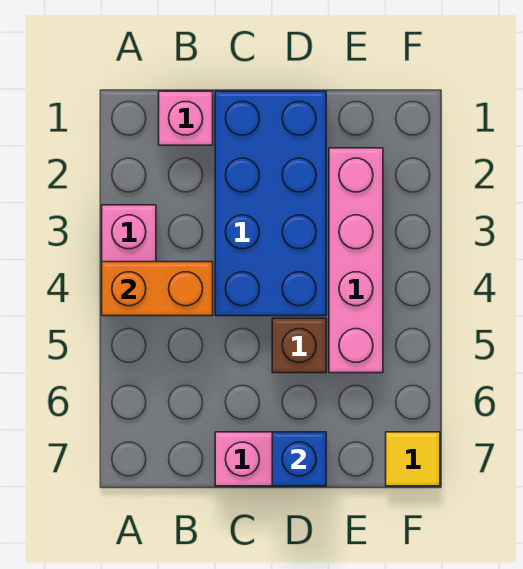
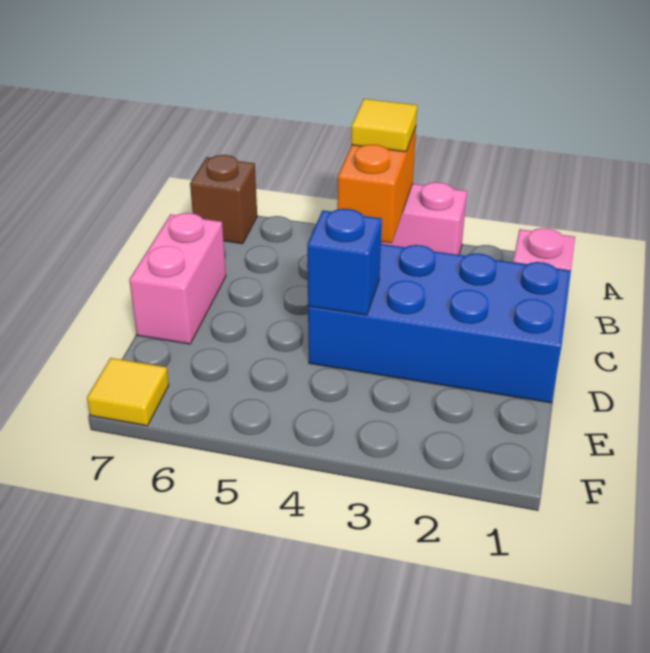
none -> yellow 1x1 tile [351,99,417,152]
brown 1x1 brick [272,318,326,373] -> brown 1x1 brick moved to [190,155,257,244]
blue 1x1 brick [272,432,326,486] -> blue 1x1 brick moved to [307,209,382,315]
pink 1x4 brick [329,148,383,373] -> none

